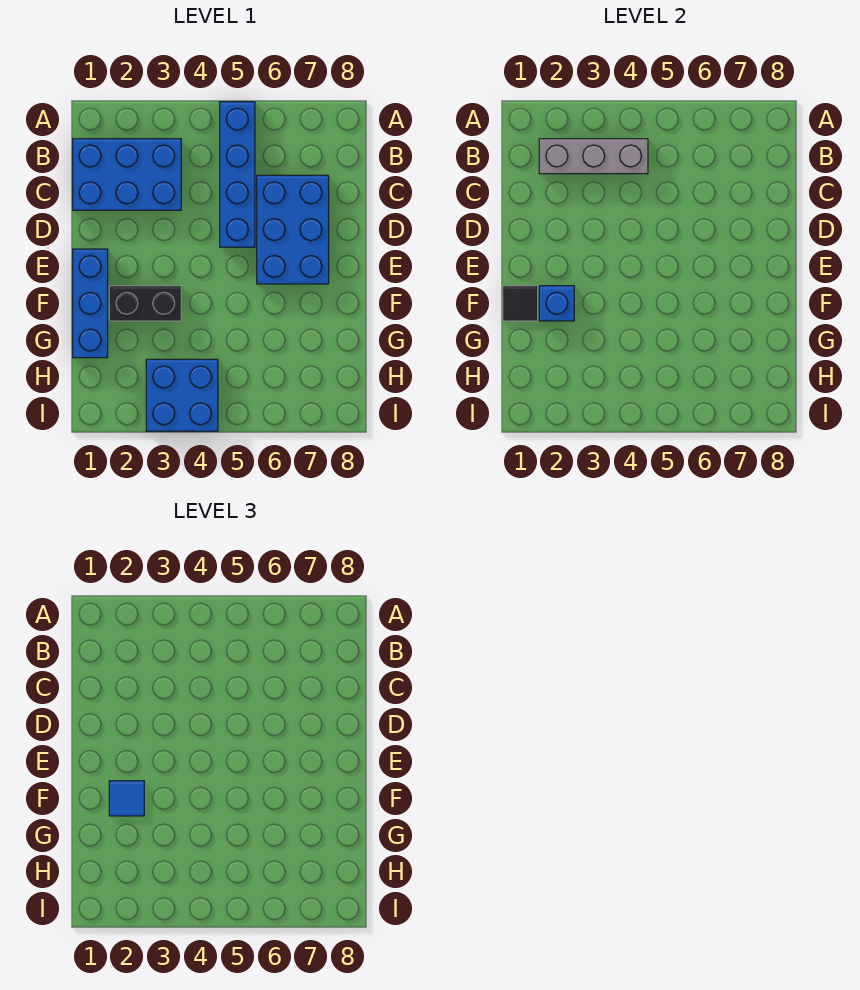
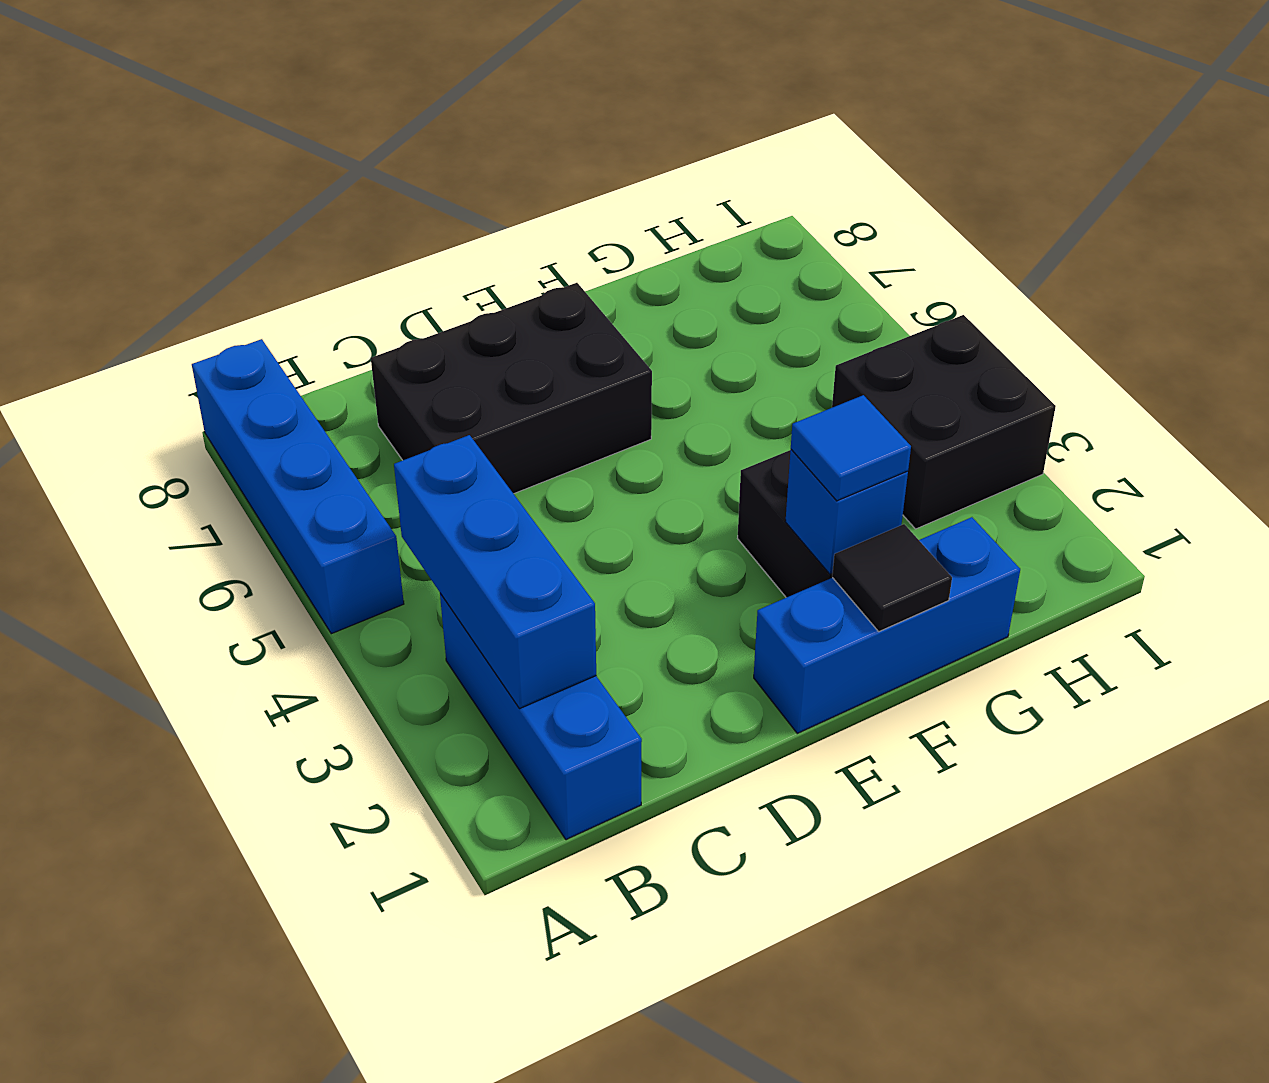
blue 1x4 brick [220,102,255,247] -> blue 1x4 brick turned to [192,339,404,634]
blue 2x3 brick [73,139,181,210] -> blue 1x3 brick [440,594,642,840]
grey 1x3 brick [539,139,648,174] -> blue 1x3 brick [394,435,596,709]
blue 2x3 brick [257,175,329,284] -> black 2x3 brick [371,283,652,494]
blue 2x2 brick [146,359,218,431] -> black 2x2 brick [832,315,1056,529]

